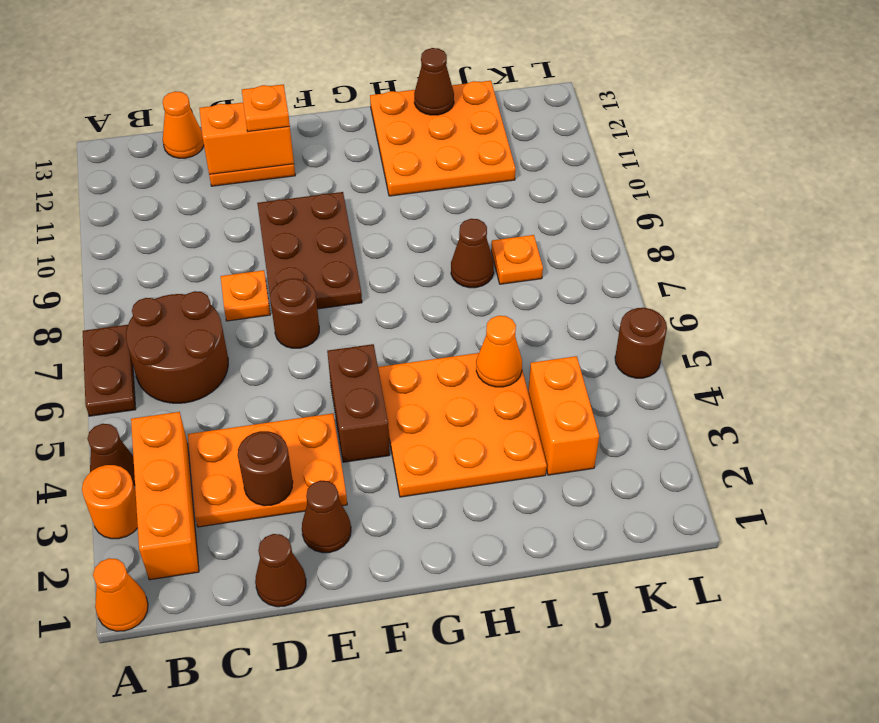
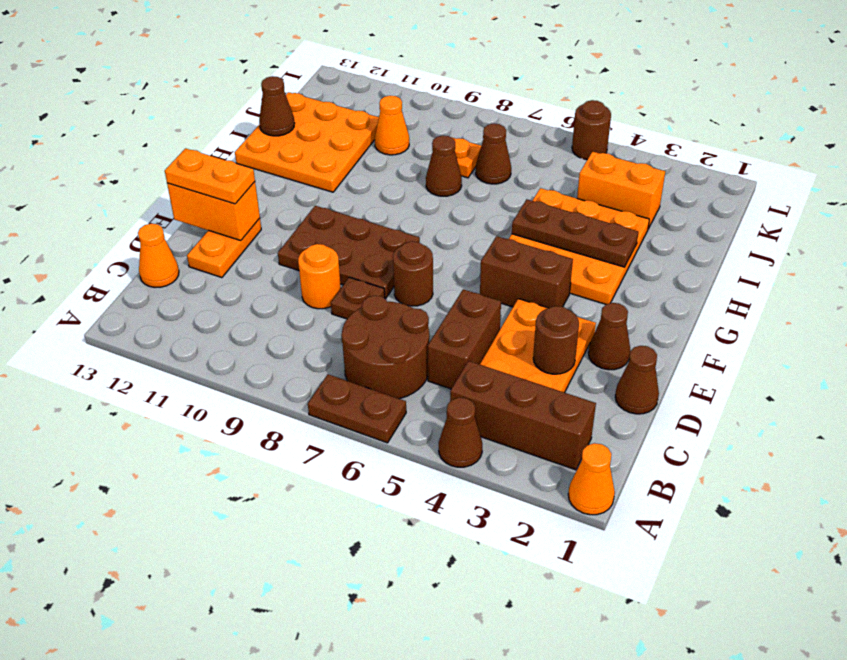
orange 1x1 round brick [82,465,138,539] -> orange 1x1 round brick moved to [298,244,341,309]
orange 1x3 brick [131,412,199,580] -> brown 1x3 brick [450,361,596,470]
none -> brown 1x2 brick [428,289,501,389]
orange 1x1 plate [221,270,270,321] -> brown 1x1 plate [331,277,385,319]
orange 1x2 brick [199,103,294,175] -> orange 1x2 brick turned to [167,182,260,241]
orange 1x1 plate [242,85,290,131] -> orange 1x2 plate [165,148,255,204]
none -> brown 1x3 plate [512,200,638,267]
orange 1x1 cone [476,316,522,387] -> orange 1x1 cone moved to [375,96,409,155]
none -> brown 1x1 cone [476,124,511,184]

